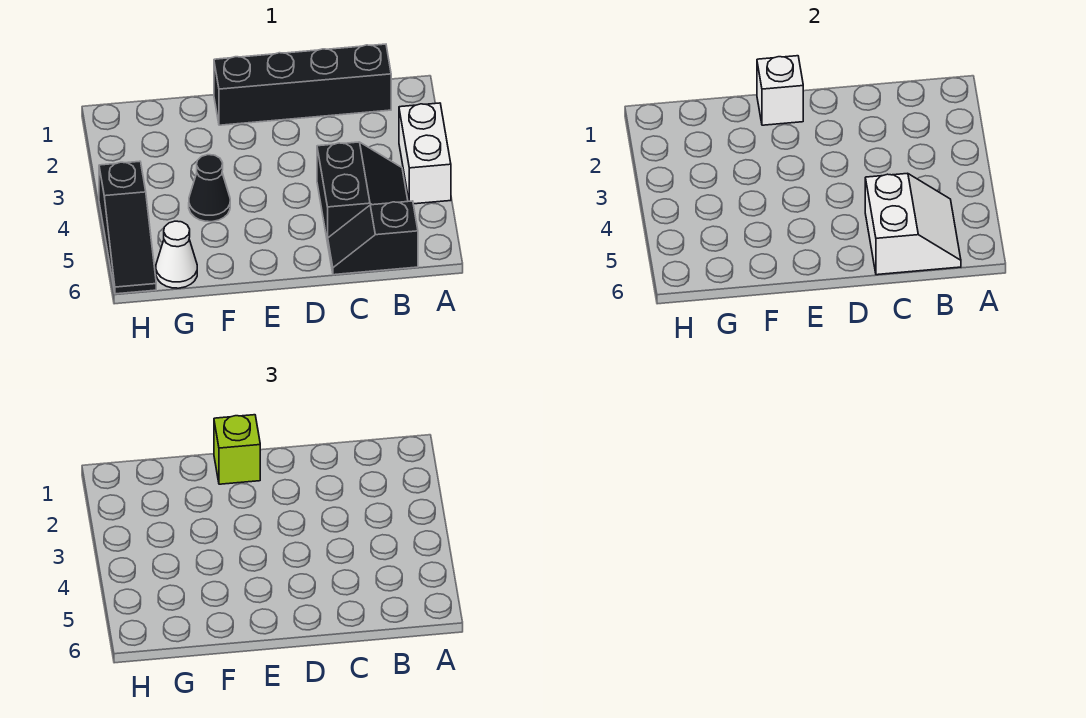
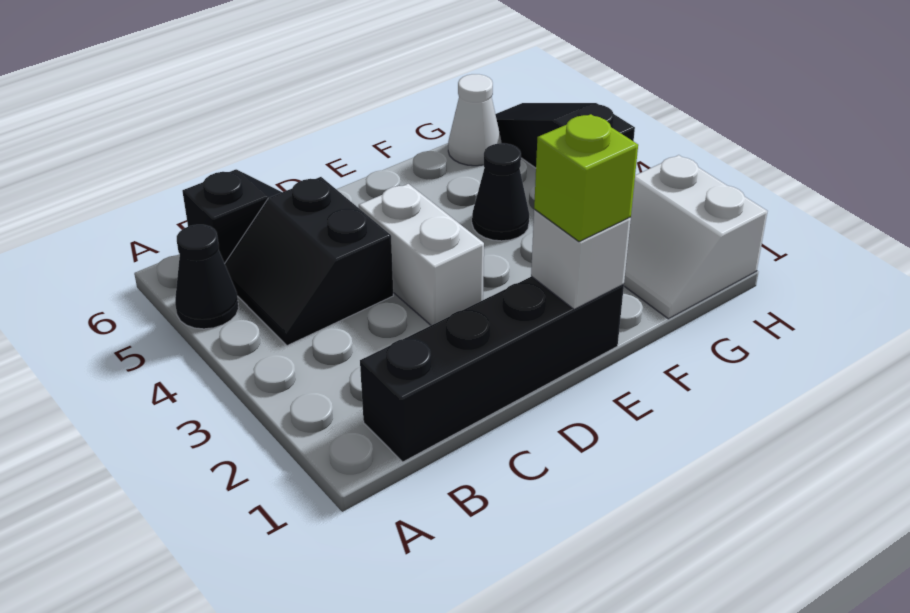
white 1x2 brick [399,103,451,204] -> white 1x2 brick moved to [359,184,484,325]
none -> black 1x1 cone [175,225,239,329]
white 2x2 slope [865,173,961,275] -> white 2x2 slope moved to [624,155,768,319]

